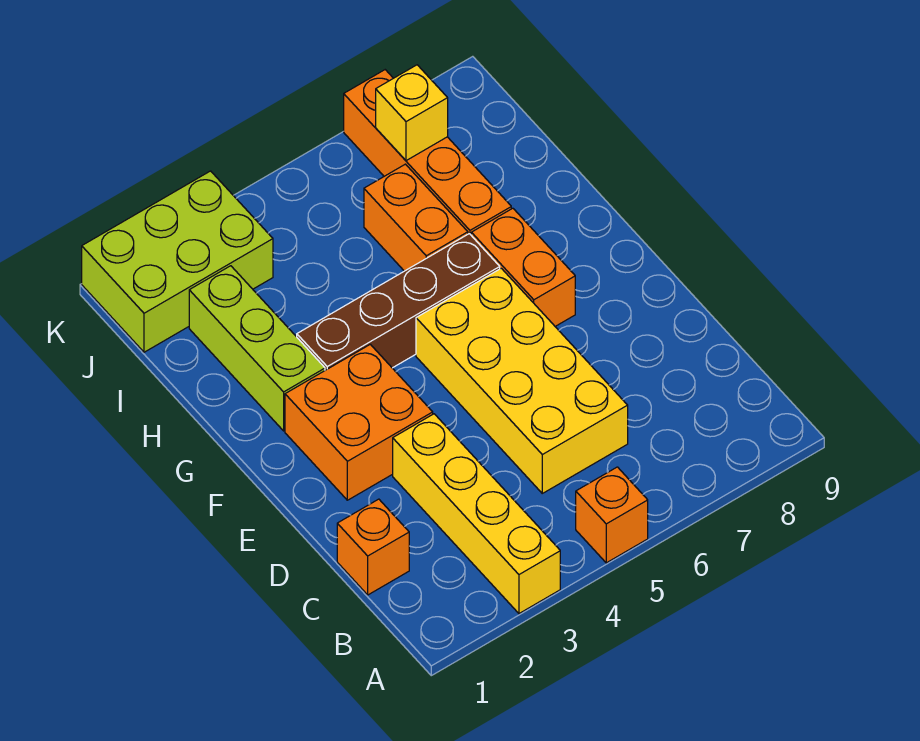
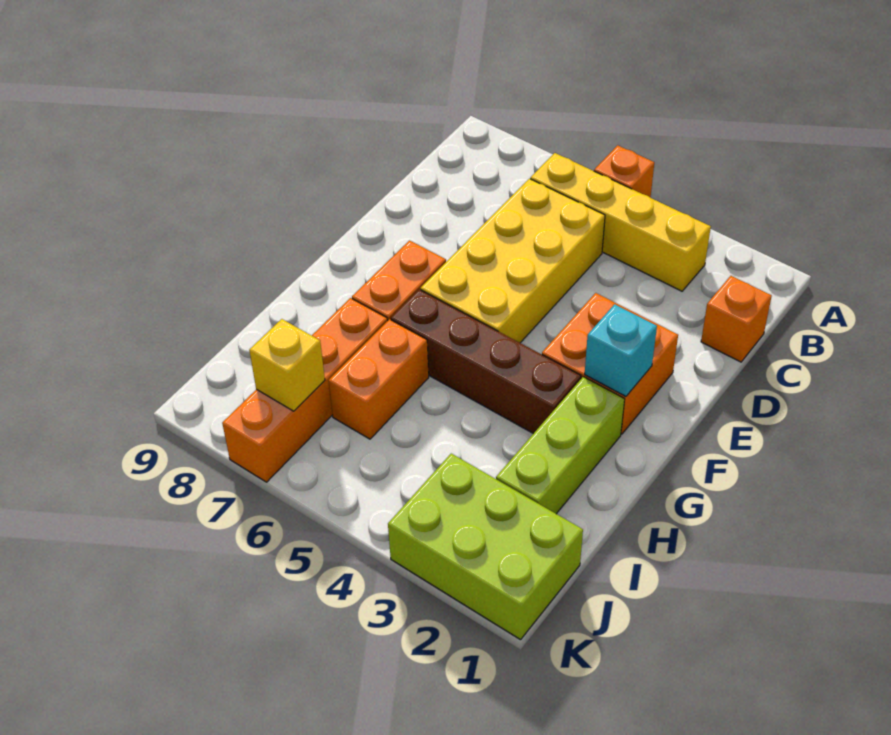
yellow 1x4 brick [393,414,560,614] -> yellow 1x4 brick turned to [530,153,711,291]
none -> cyan 1x1 brick [585,304,657,397]

